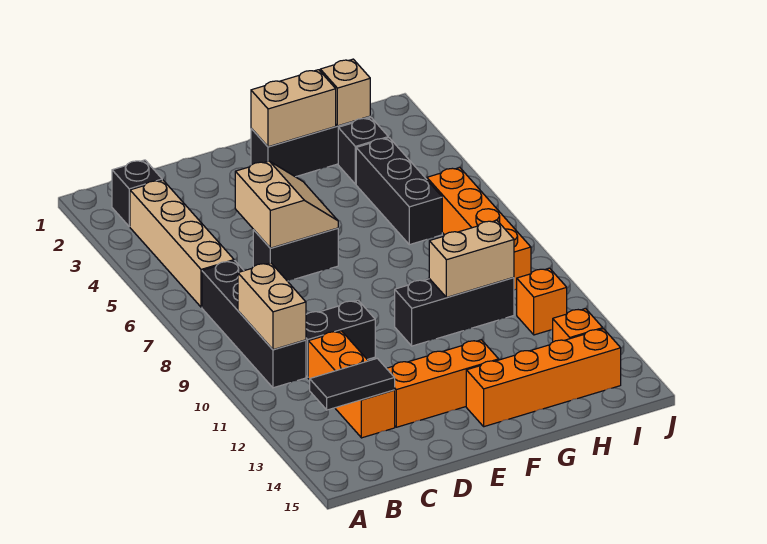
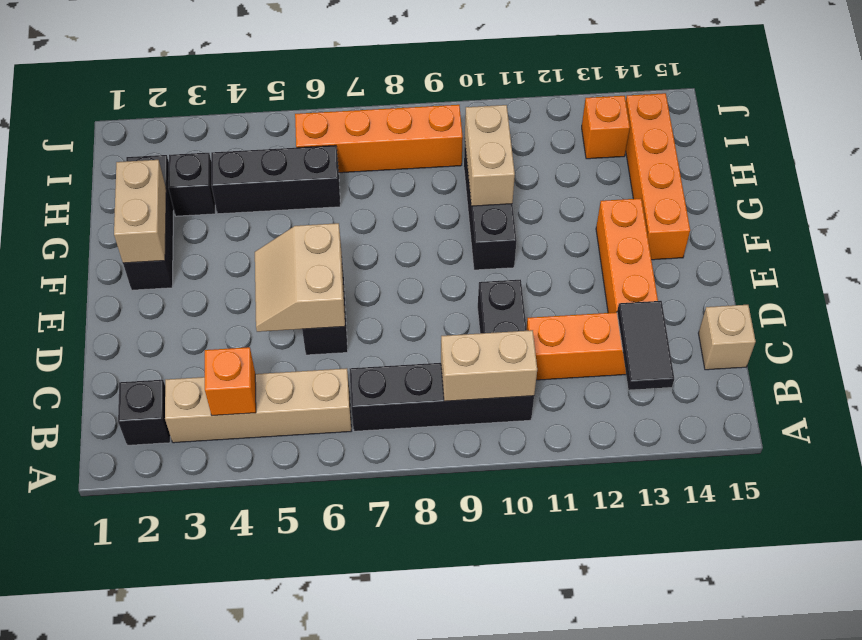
tan 2x2 slope [235,161,338,248] -> tan 2x2 slope turned to [255,223,345,332]
tan 1x1 brick [320,59,370,126] -> tan 1x1 brick moved to [698,305,756,370]
orange 1x1 brick [517,268,567,335] -> orange 1x1 brick moved to [205,347,256,416]

